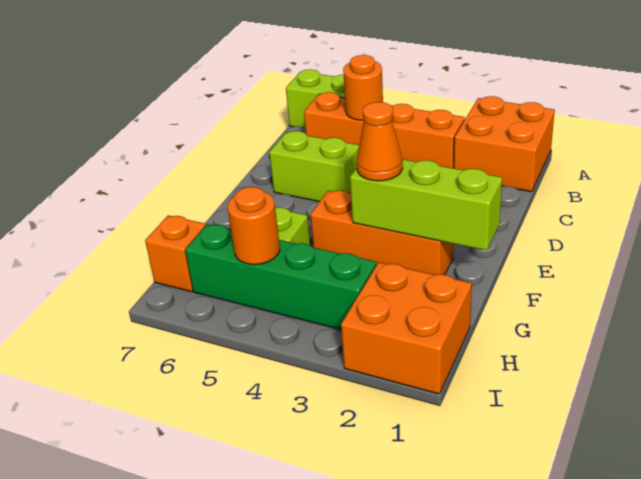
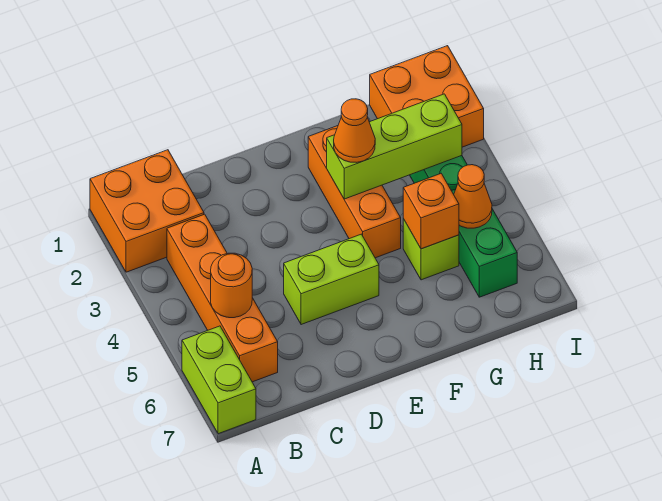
lime 1x2 brick [269,131,359,202] -> lime 1x2 brick turned to [284,234,379,325]
lime 1x3 brick [350,159,502,251] -> lime 1x3 brick turned to [327,94,462,199]
orange 1x1 round brick [228,187,280,265] -> orange 1x1 cone [454,165,492,228]
orange 1x1 brick [145,215,206,292] -> orange 1x1 brick moved to [403,174,459,249]

